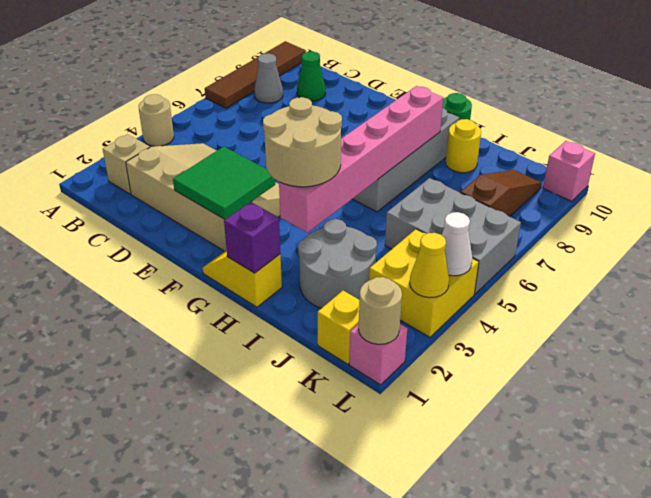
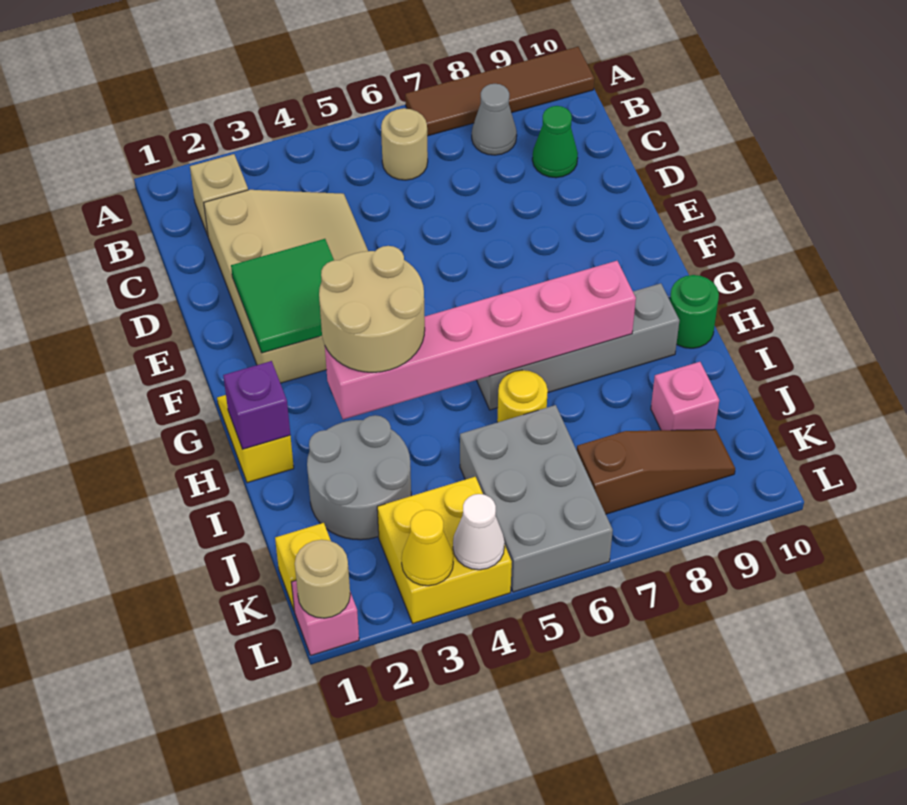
tan 1x1 round brick [139,94,174,146] -> tan 1x1 round brick moved to [381,108,428,180]
yellow 1x1 round brick [446,119,481,173] -> yellow 1x1 round brick moved to [497,370,548,422]
pink 1x1 brick [543,141,595,201] -> pink 1x1 brick moved to [651,362,719,430]

